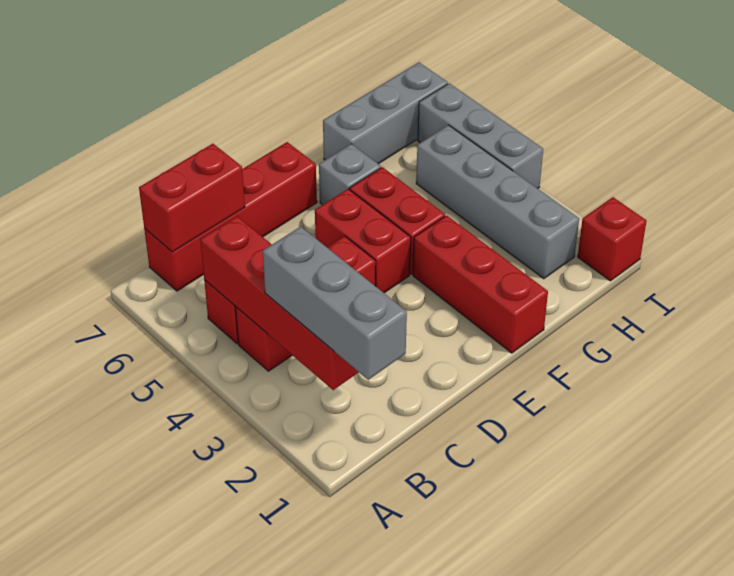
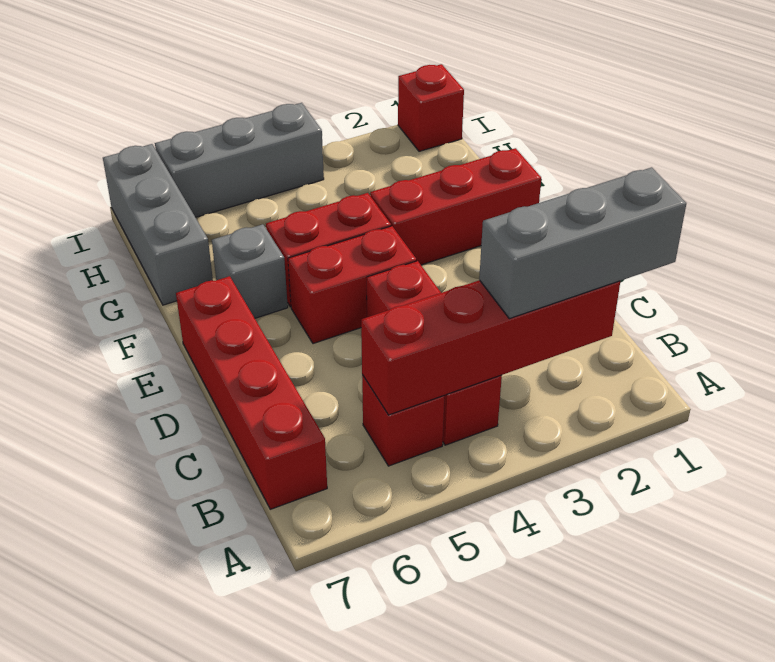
red 1x2 brick [139,144,245,252] -> none
grey 1x4 brick [416,125,579,279] -> none

